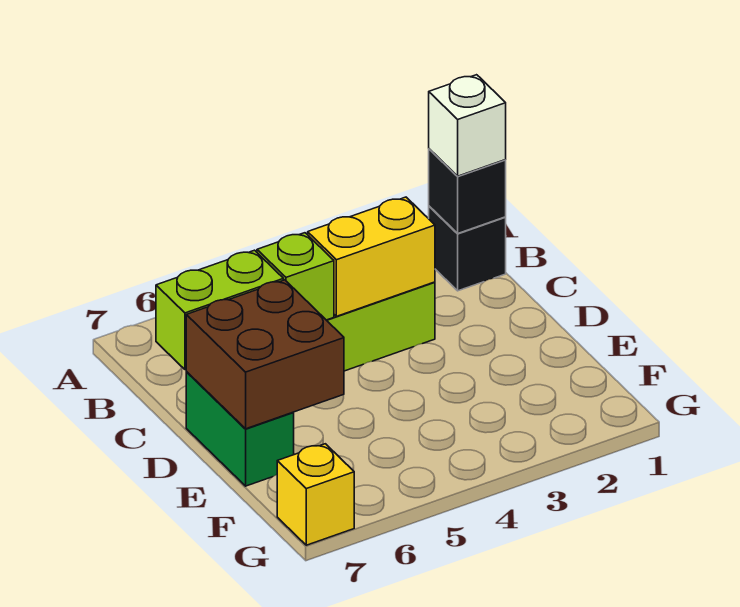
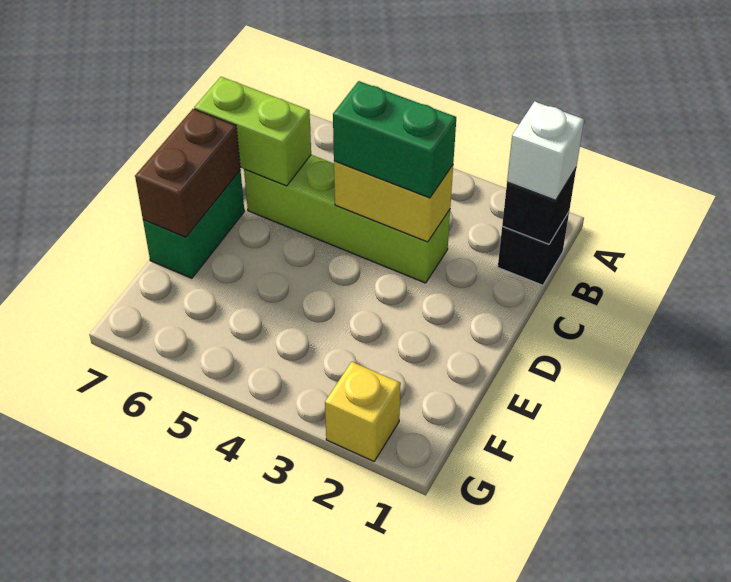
none -> green 1x2 brick [333,81,456,198]
lime 1x1 brick [257,233,334,320] -> none
brown 2x2 brick [186,280,344,429] -> brown 1x2 brick [135,109,240,237]
yellow 1x1 brick [277,444,354,545] -> yellow 1x1 brick moved to [325,362,401,461]

